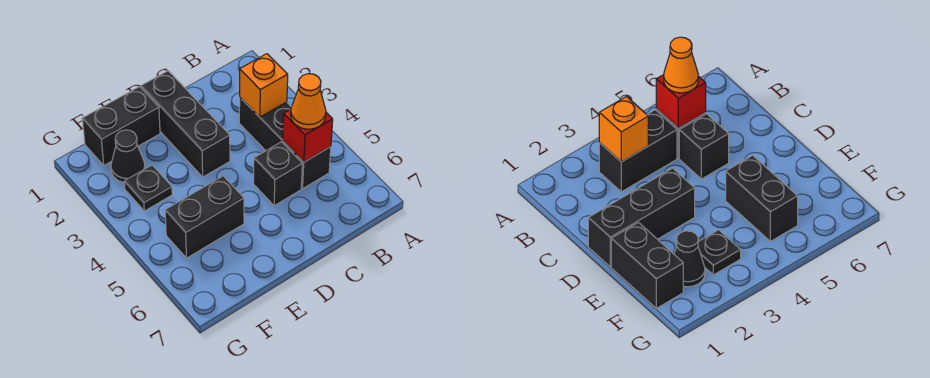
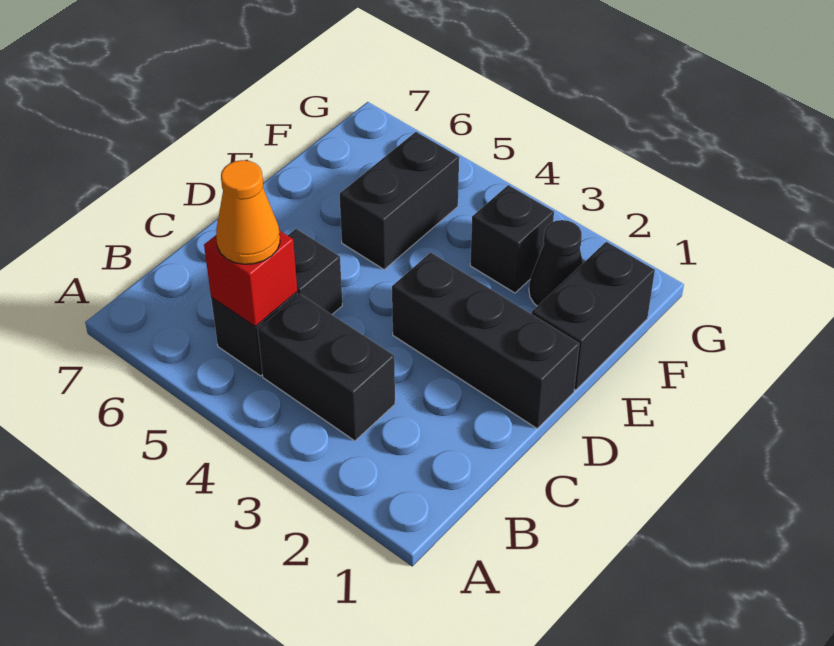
orange 1x1 brick [240,54,288,117] -> none
black 1x1 plate [124,165,172,211] -> black 1x1 brick [470,185,554,293]

